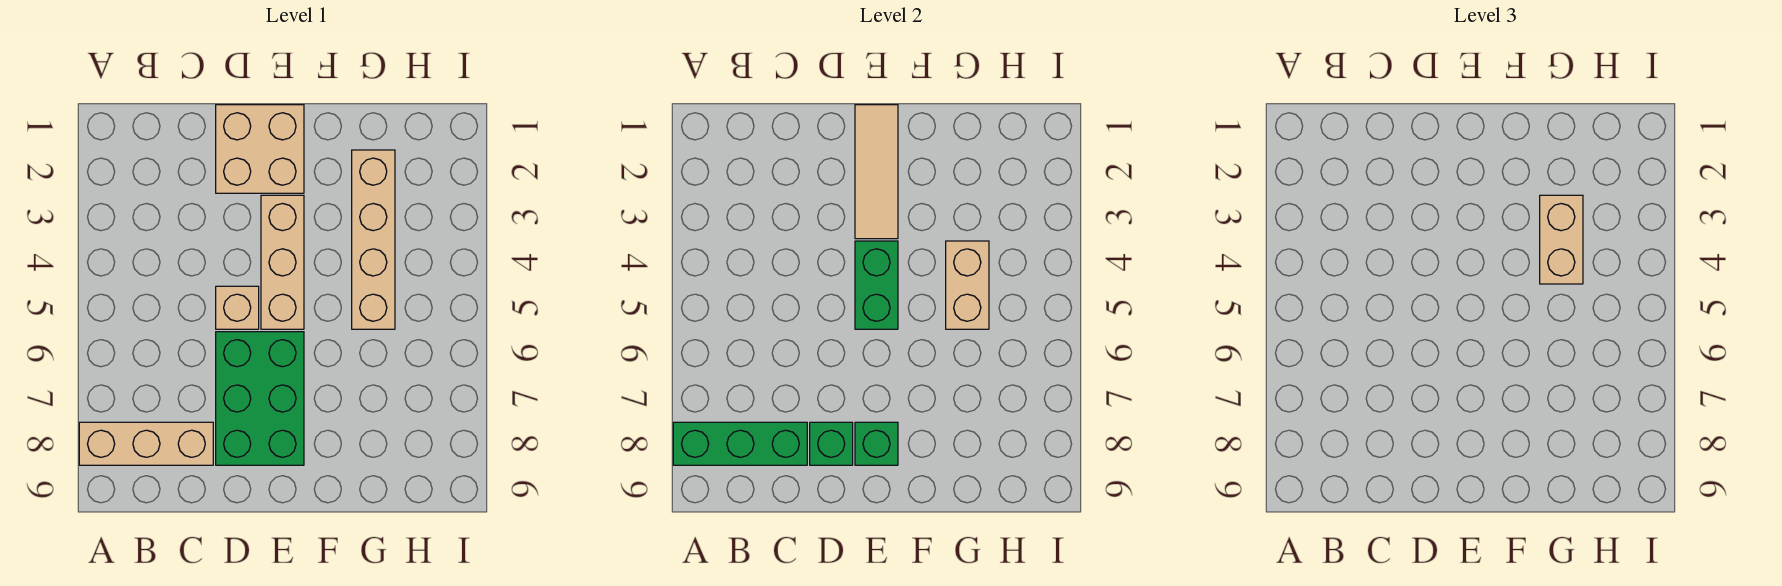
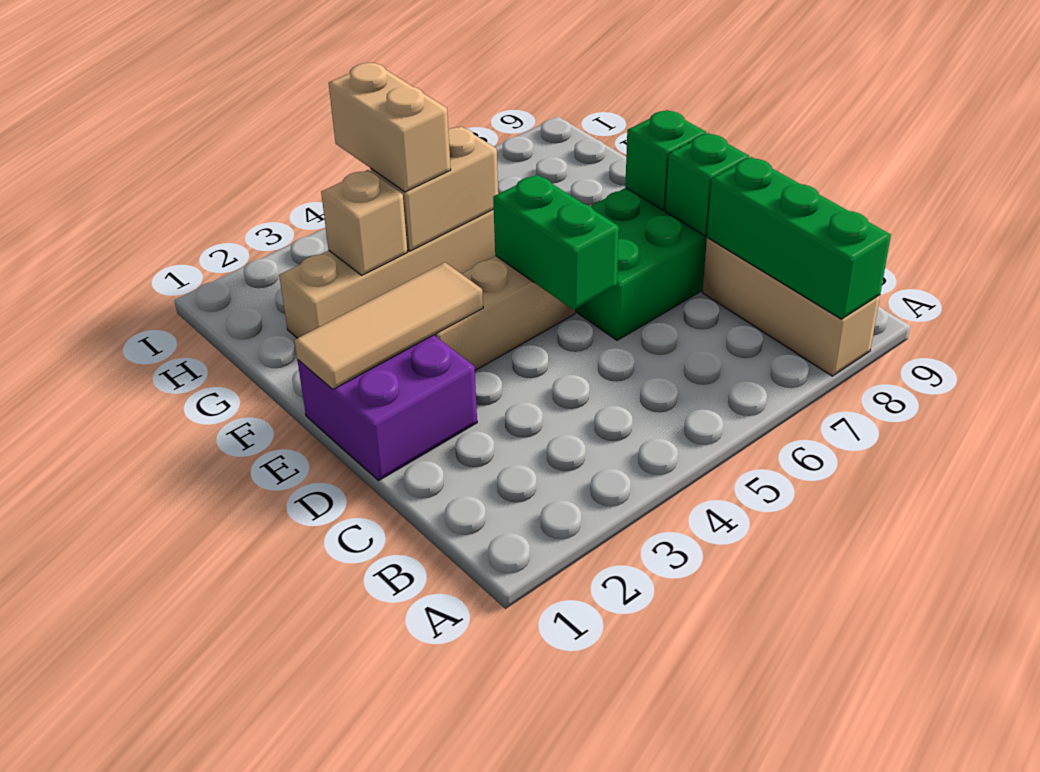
tan 2x2 brick [216,105,304,193] -> purple 2x2 brick [297,335,477,480]
tan 1x1 brick [216,286,259,329] -> tan 1x1 brick moved to [321,170,407,275]
green 1x2 brick [855,241,898,329] -> green 1x2 brick turned to [493,175,619,310]
tan 1x2 brick [1540,195,1583,284] -> tan 1x2 brick turned to [329,63,451,192]

